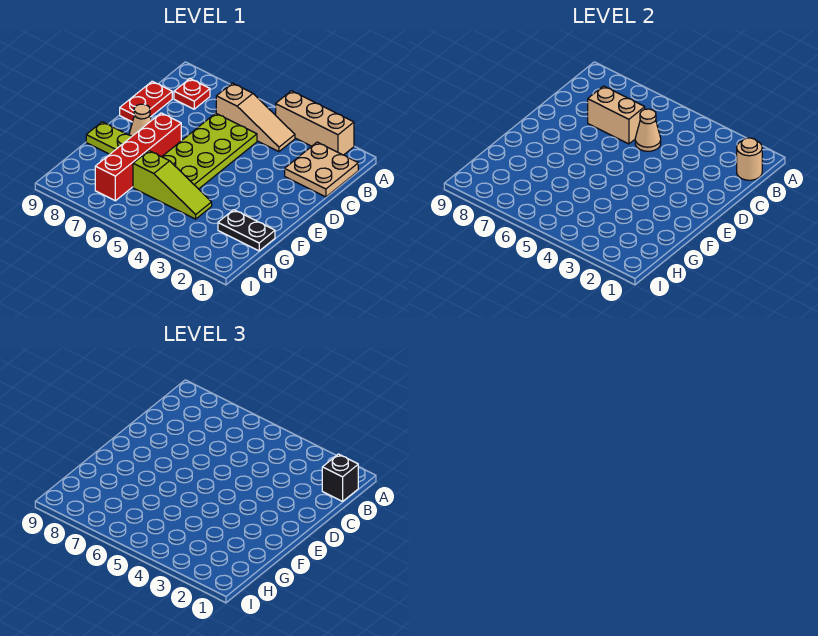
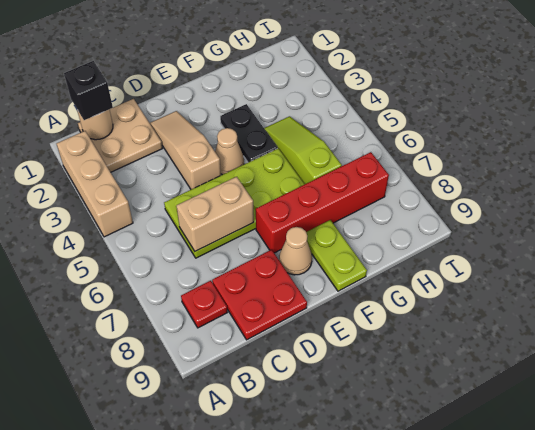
tan 1x3 slope [216,83,295,152] -> tan 1x3 slope moved to [150,111,221,189]
tan 1x1 cone [635,109,661,151] -> tan 1x1 cone moved to [215,128,244,175]
tan 1x2 brick [588,86,645,144] -> tan 1x2 brick turned to [176,177,254,251]
red 1x2 plate [120,81,172,122] -> red 2x2 plate [212,250,307,340]
black 1x2 plate [218,210,275,251] -> black 1x2 plate moved to [220,104,278,162]

